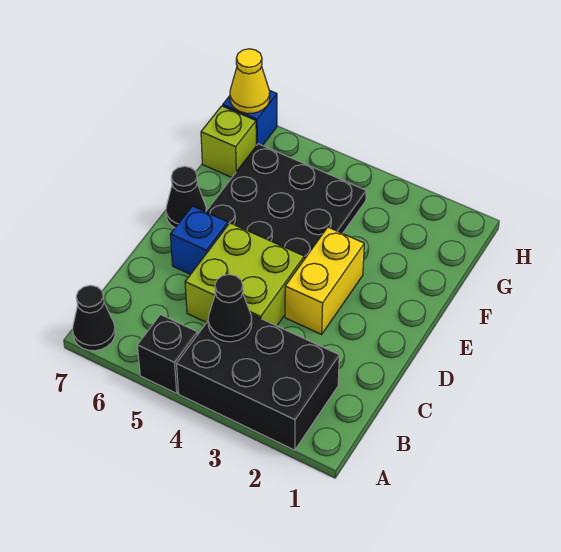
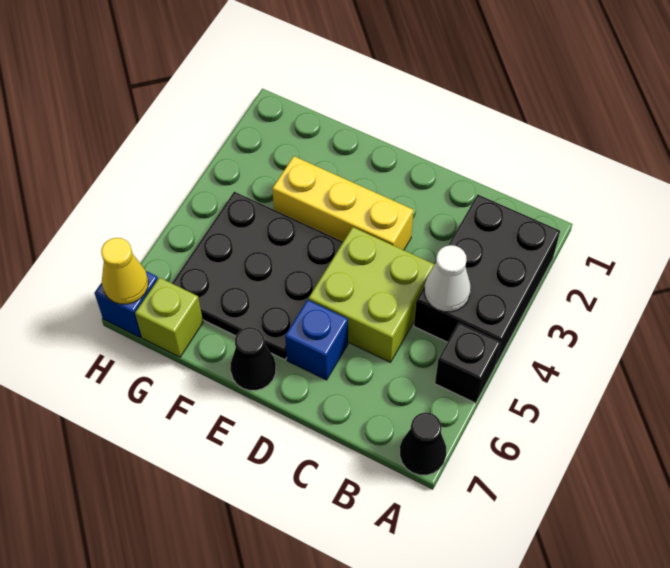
black 1x1 cone [208,274,252,342] -> white 1x1 cone [424,245,471,312]
yellow 1x2 brick [285,227,364,334] -> yellow 1x3 brick [272,156,413,250]

